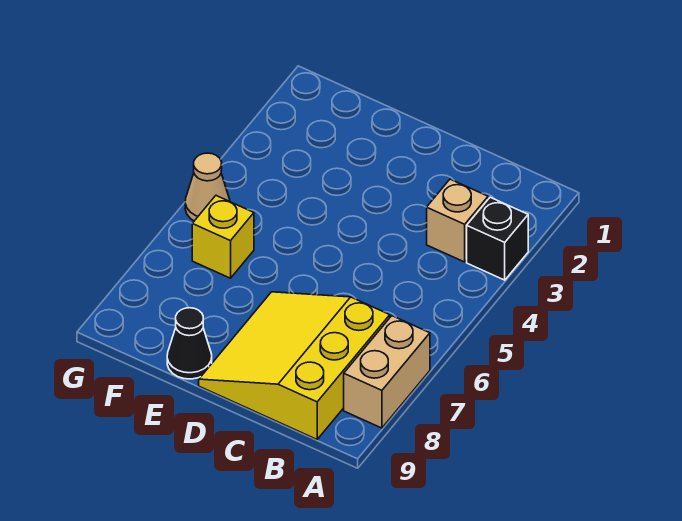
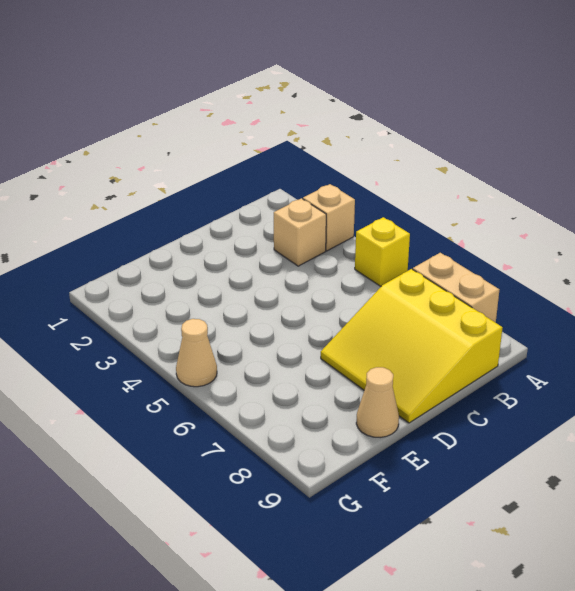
black 1x1 brick [467,197,528,280] -> tan 1x1 brick [303,184,355,251]
black 1x1 cone [167,308,212,379] -> tan 1x1 cone [356,367,399,438]
yellow 1x1 brick [192,196,254,278] -> yellow 1x1 brick moved to [355,217,410,286]

